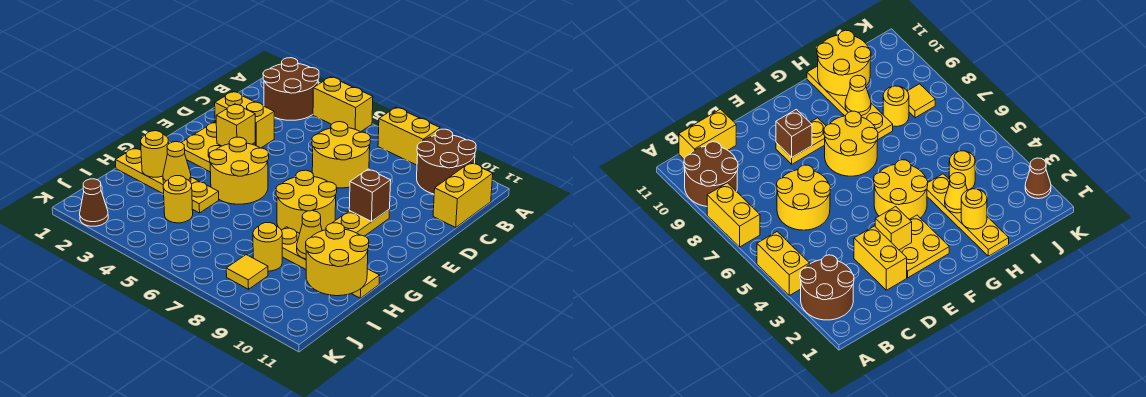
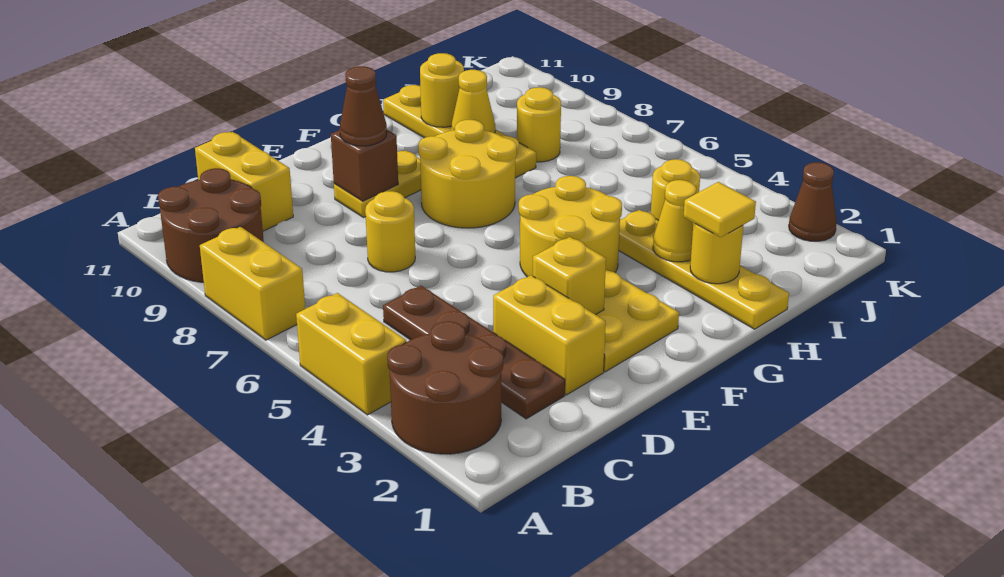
yellow 1x2 brick [433,163,493,227] -> yellow 1x2 brick turned to [195,132,293,231]
none -> brown 1x4 plate [383,286,565,419]
yellow 2x2 round brick [312,122,371,188] -> yellow 1x1 round brick [365,191,415,272]
none -> brown 1x1 cone [340,66,387,146]
yellow 2x2 round brick [306,223,369,296] -> yellow 1x1 round brick [420,53,464,127]
yellow 1x1 tile [226,255,268,289] -> yellow 1x1 tile moved to [683,182,756,237]

